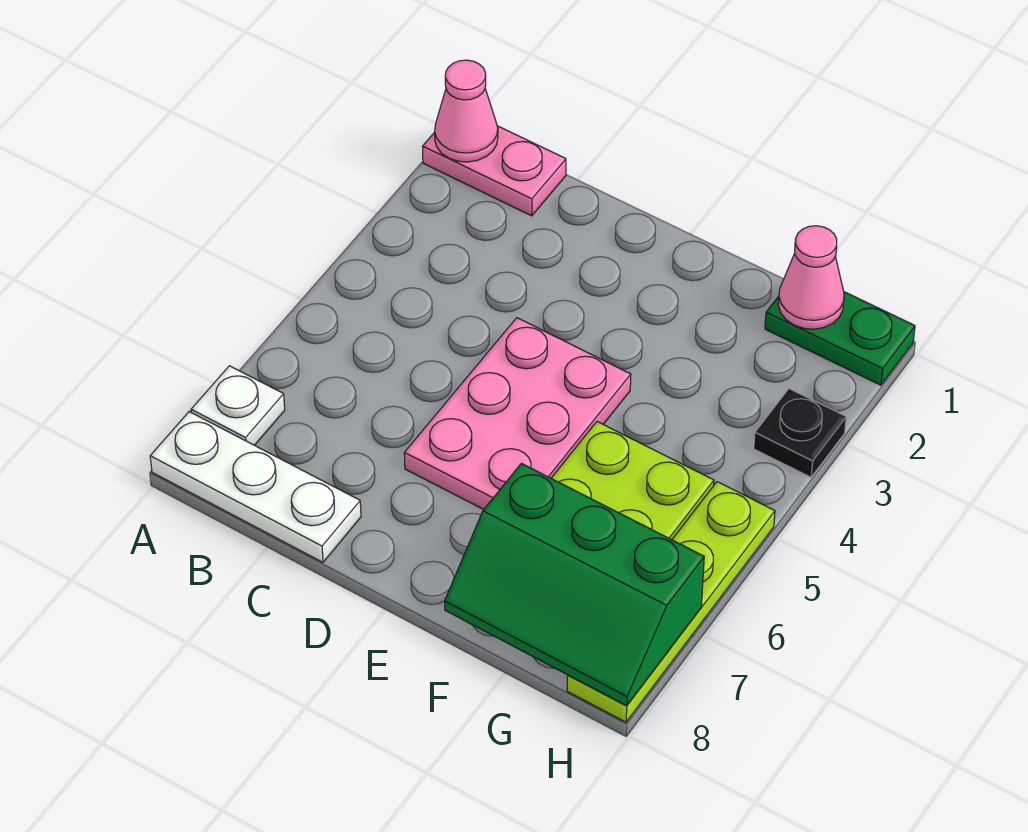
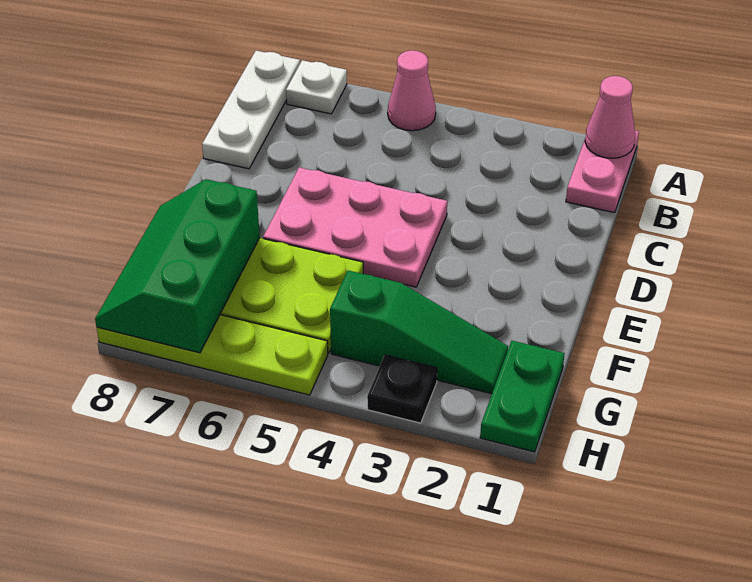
pink 1x1 cone [778,226,844,329] -> pink 1x1 cone moved to [388,50,436,131]
none -> green 1x3 slope [330,270,508,394]

